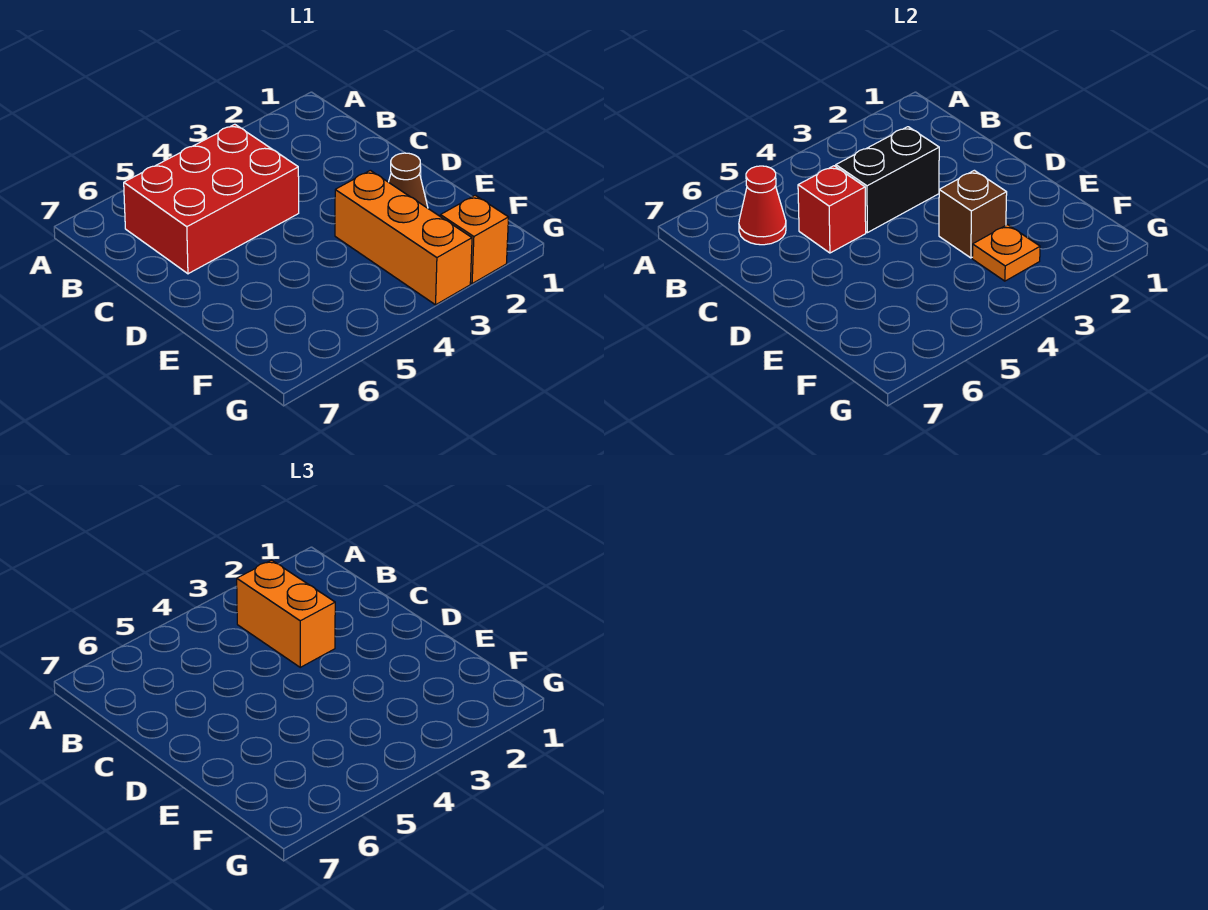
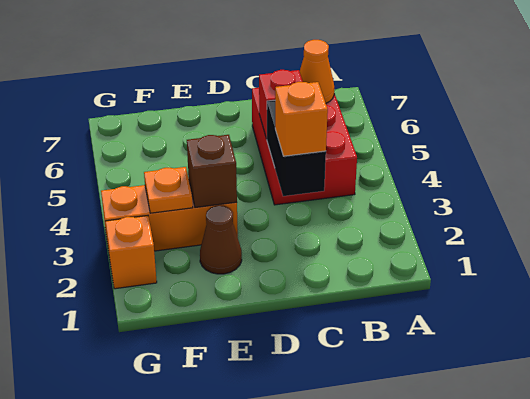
orange 1x2 brick [237,560,335,667] -> orange 1x1 brick [275,82,328,156]
red 1x1 cone [739,166,786,245] -> orange 1x1 cone [299,40,334,103]

